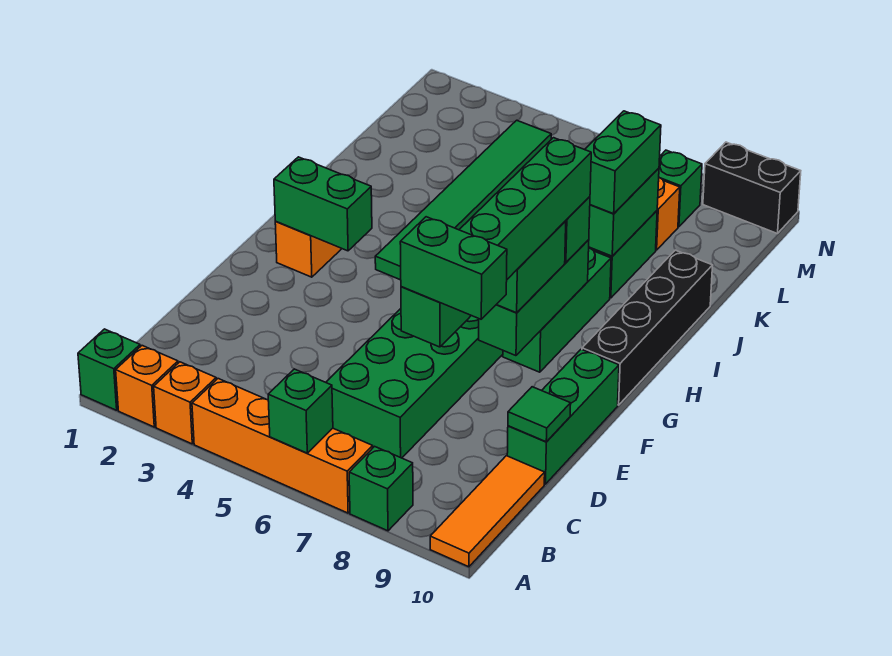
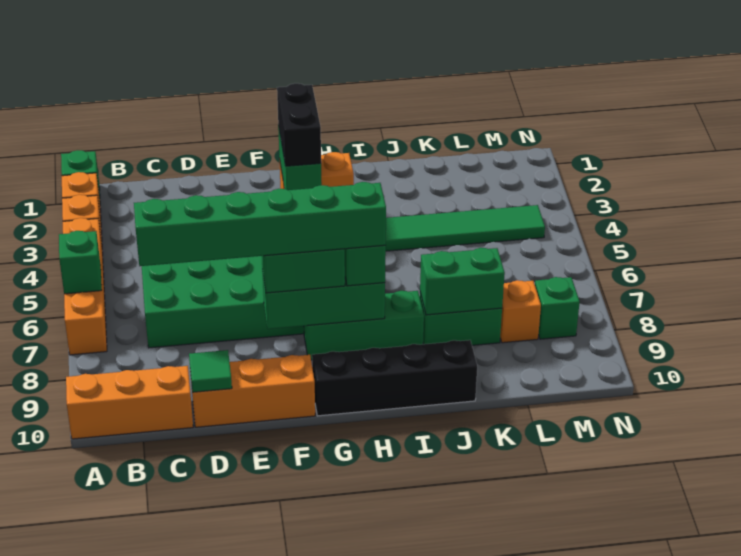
green 1x1 brick [349,446,413,531] -> none
orange 1x3 tile [430,456,545,567] -> orange 1x3 brick [66,366,193,439]
green 1x2 brick [400,217,507,319] -> none
green 1x3 brick [507,349,619,484] -> orange 1x3 brick [190,355,315,427]
green 1x2 brick [585,111,661,214] -> none
black 1x2 brick [703,142,801,234] -> black 1x2 brick moved to [277,83,321,166]

